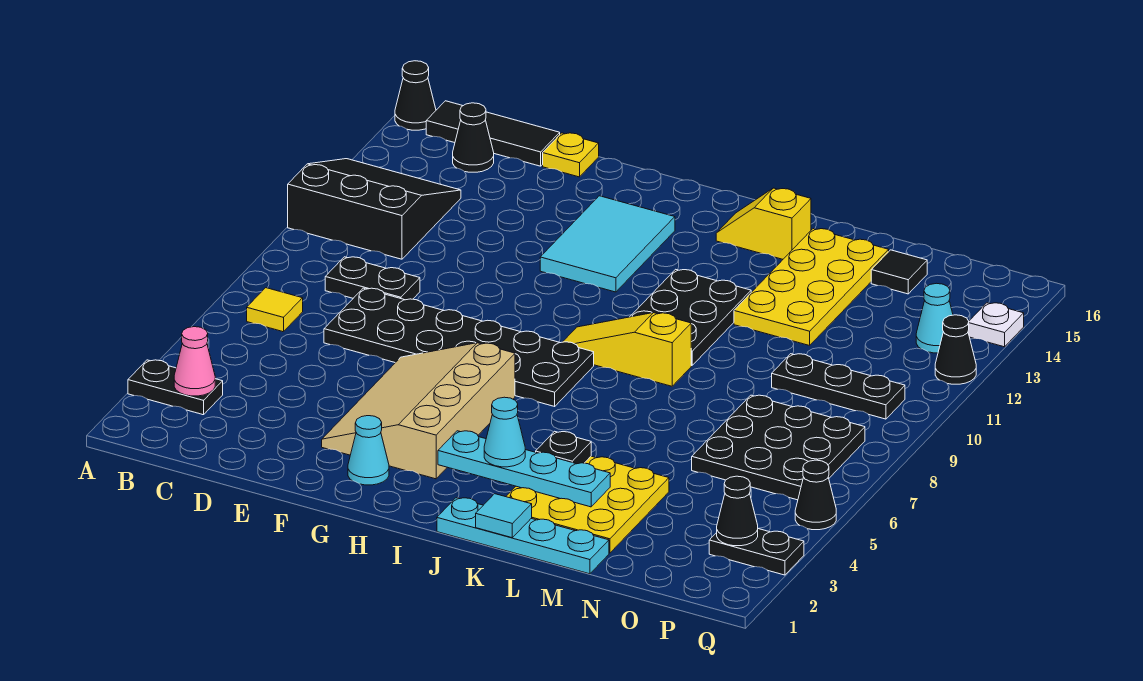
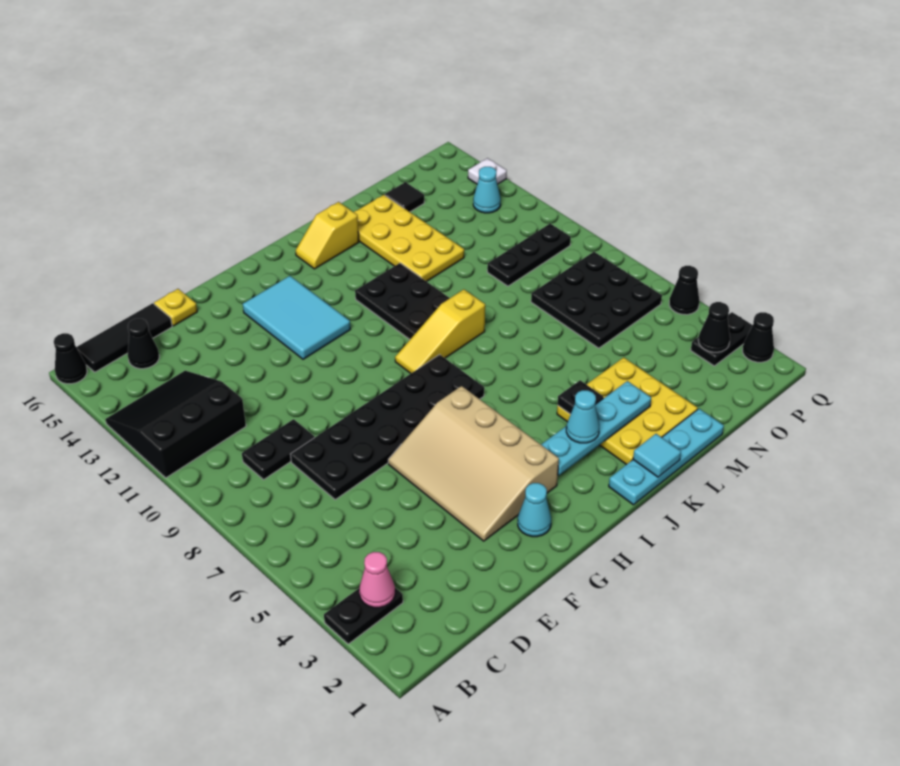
yellow 1x1 tile [247,288,303,332] -> none
black 1x1 cone [935,315,976,384] -> black 1x1 cone moved to [742,312,774,362]

